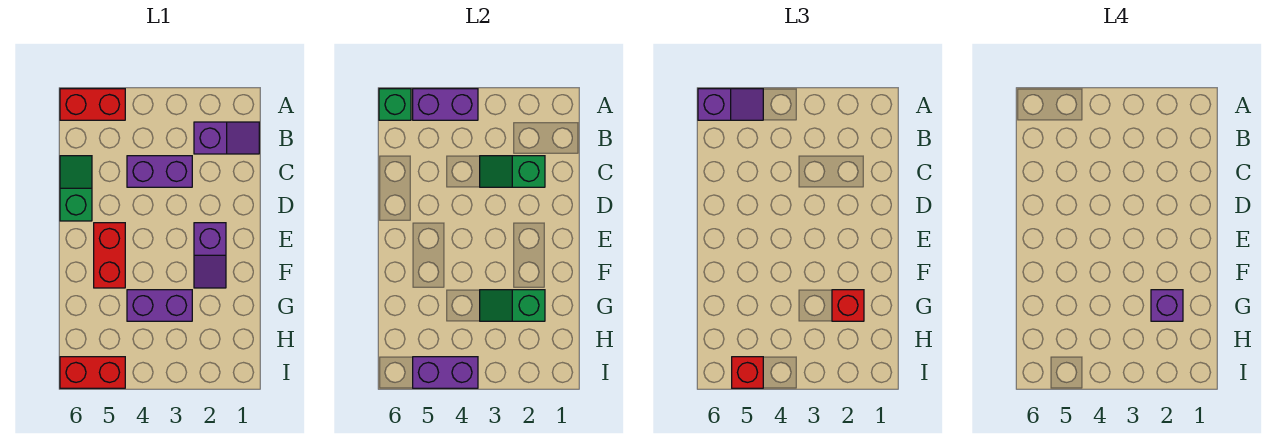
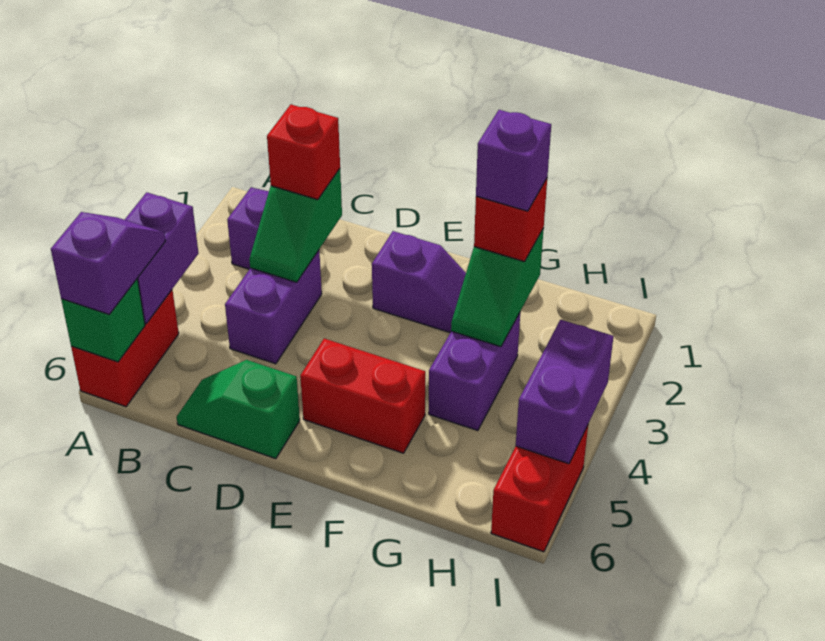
red 1x1 brick [732,357,763,388] -> red 1x1 brick moved to [267,105,340,200]

